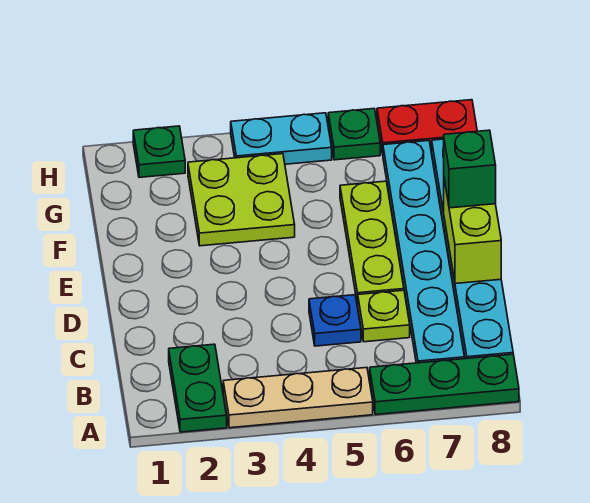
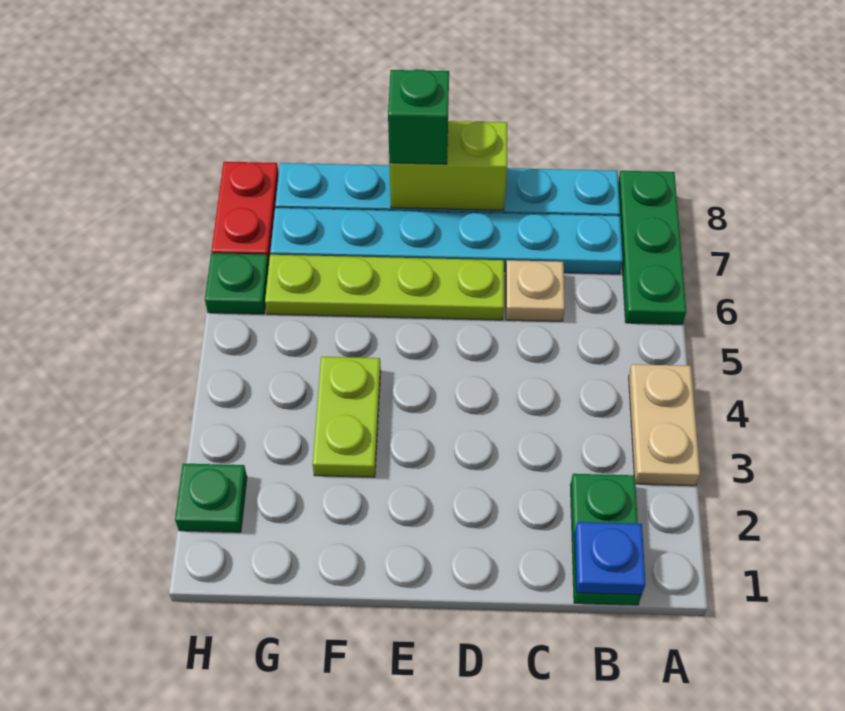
green 1x2 plate [169,344,227,432] -> green 1x2 plate turned to [571,474,642,605]
tan 1x3 plate [223,368,373,428] -> tan 1x2 plate [629,364,700,486]
blue 1x1 plate [309,295,361,346] -> blue 1x1 plate moved to [575,522,646,595]
lime 1x1 plate [358,290,410,342] -> tan 1x1 plate [506,260,565,321]
lime 1x3 plate [340,181,404,305] -> lime 1x4 plate [265,255,504,320]
lime 2x2 plate [188,154,295,246] -> lime 1x2 plate [313,357,381,477]
cyan 1x2 plate [231,113,332,164] -> none

